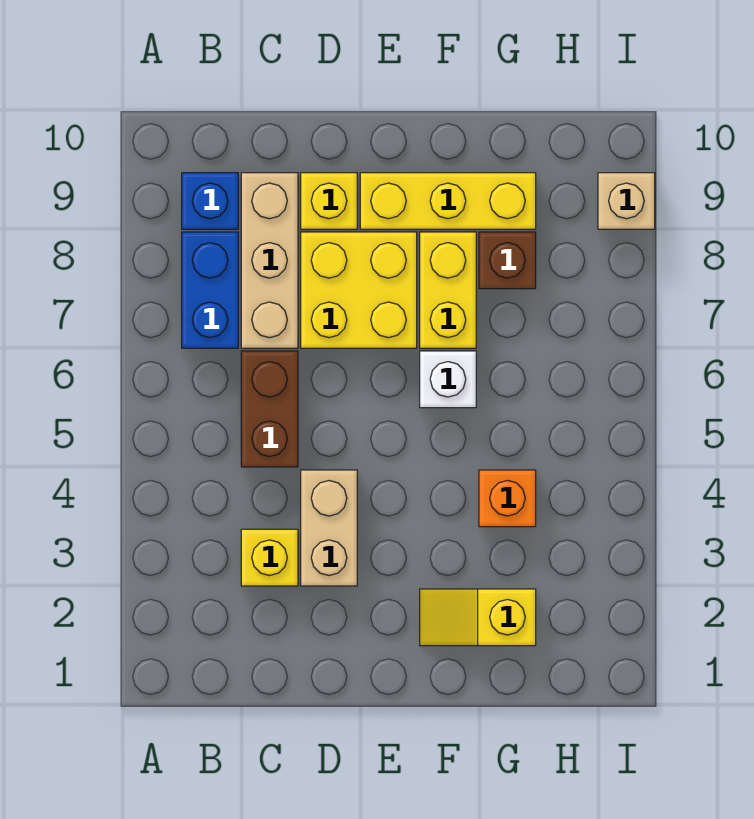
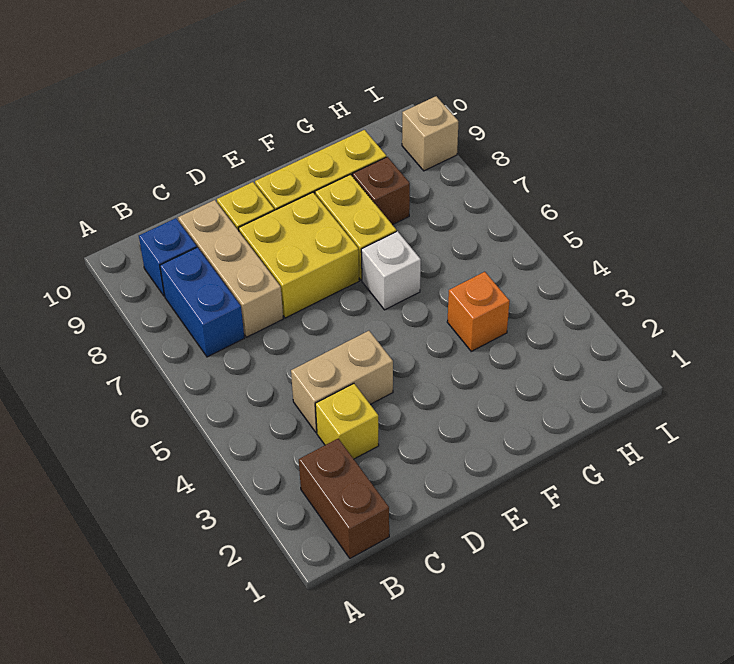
brown 1x2 brick [241,351,298,467] -> brown 1x2 brick moved to [299,439,389,558]
tan 1x2 brick [301,470,357,586] -> tan 1x2 brick turned to [291,331,393,433]
yellow 1x2 slope [420,589,536,646] -> none

